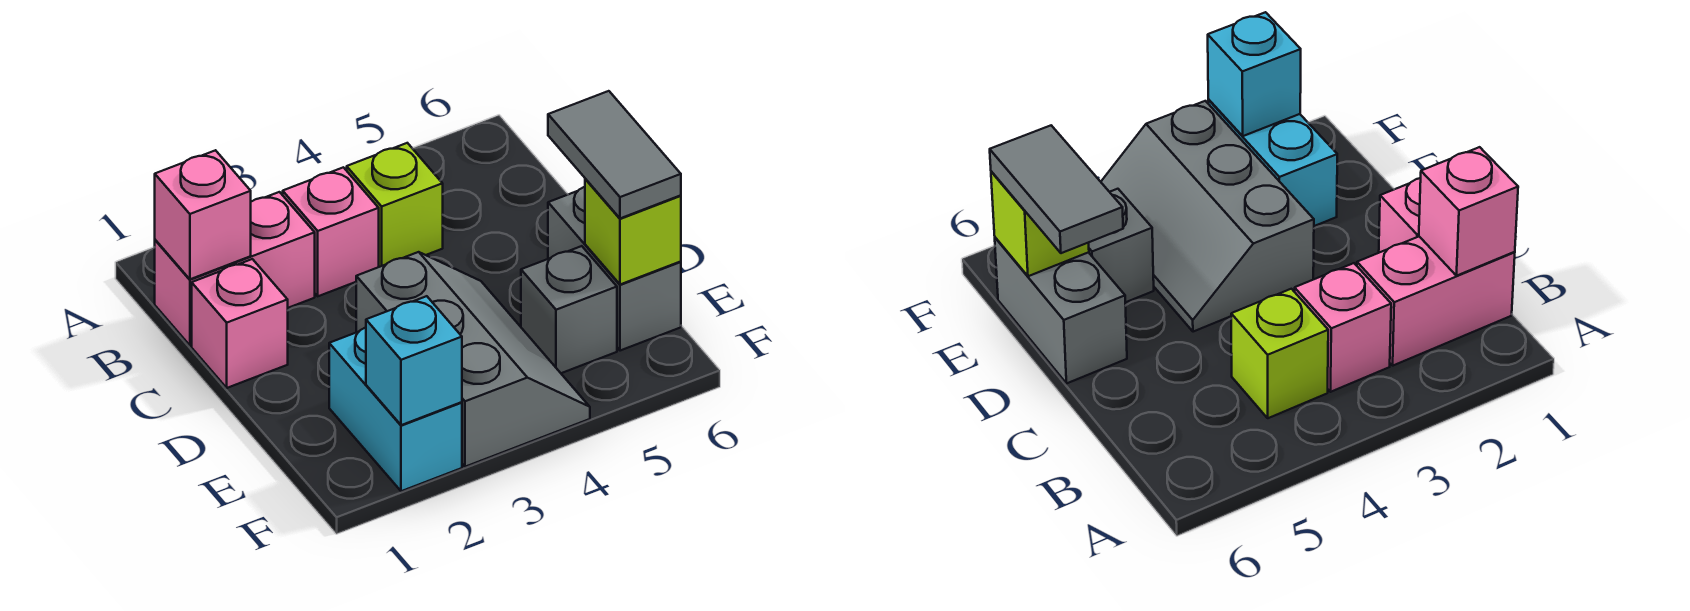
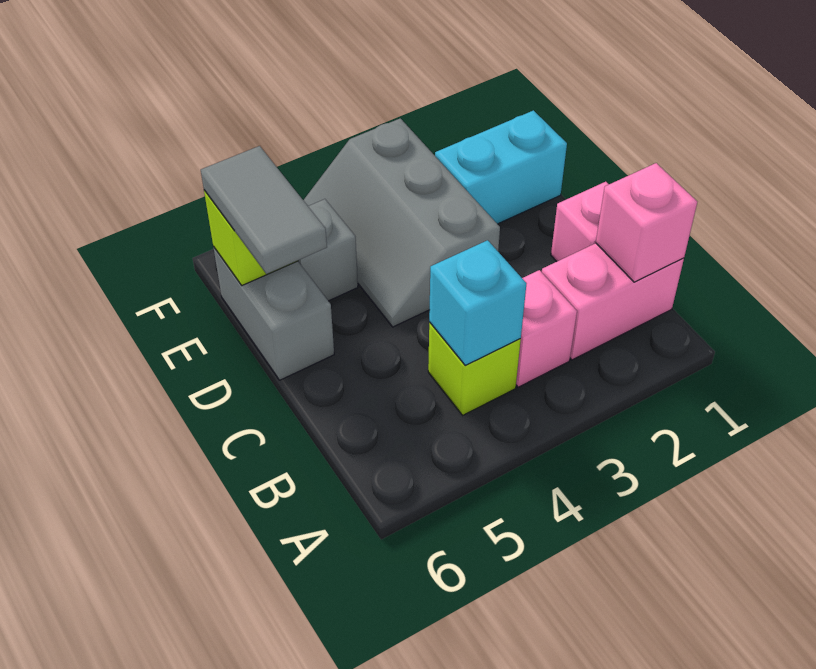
cyan 1x2 brick [329,327,462,491] -> cyan 1x2 brick turned to [435,110,567,224]
cyan 1x1 brick [366,296,462,425] -> cyan 1x1 brick moved to [429,240,527,365]

